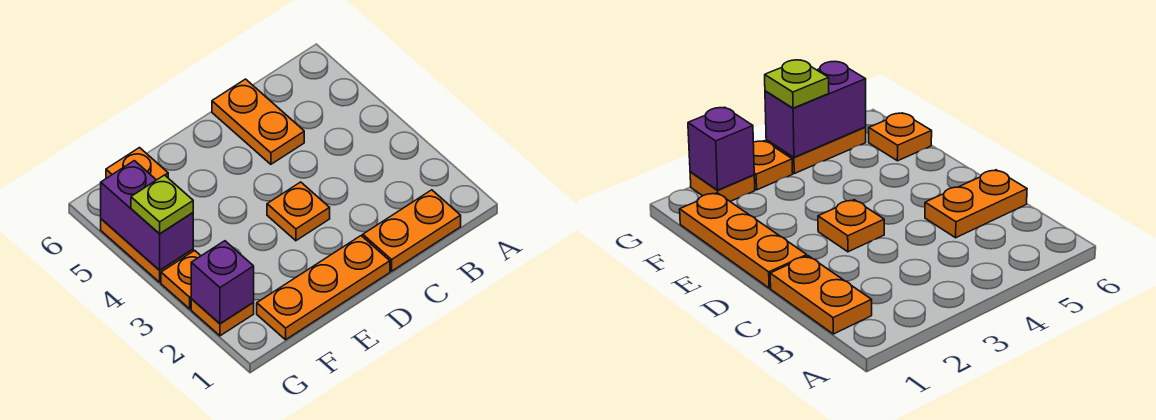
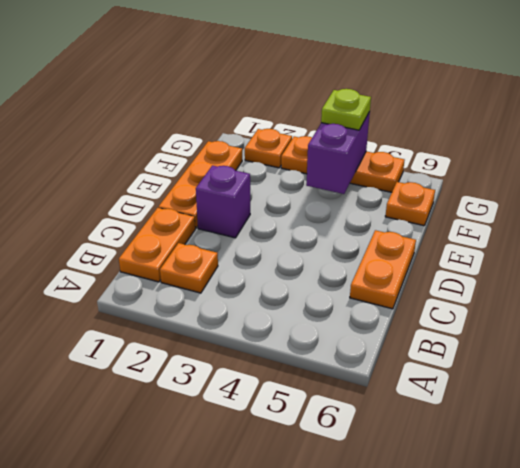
orange 1x2 plate [212,79,304,164] -> orange 1x2 plate turned to [350,230,416,309]
orange 1x1 plate [267,182,330,241] -> orange 1x1 plate moved to [160,243,218,293]
purple 1x1 brick [191,241,254,324] -> purple 1x1 brick moved to [196,165,250,238]
purple 1x2 brick [101,161,193,270] -> purple 1x2 brick turned to [306,112,370,194]

